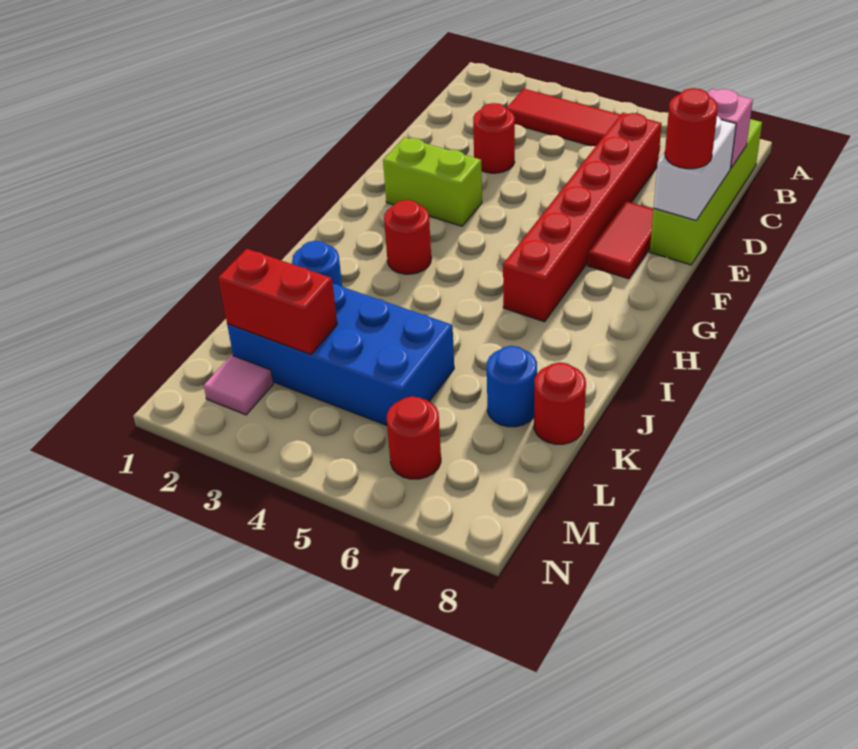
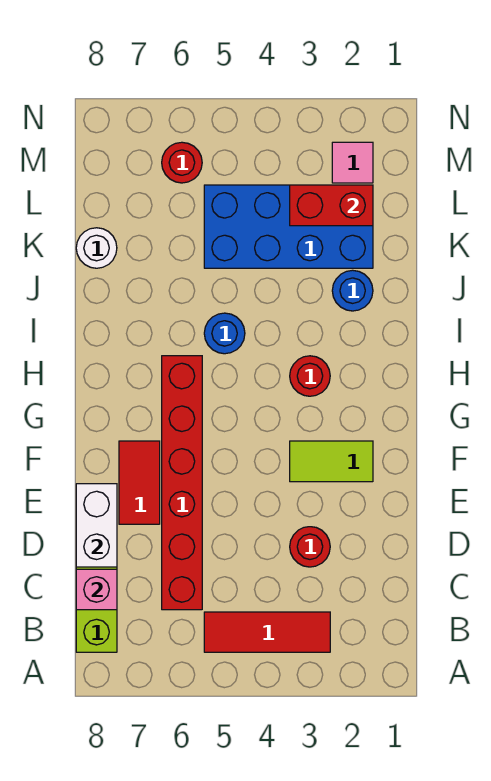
red 1x1 round brick [665,88,718,169] -> none
lime 1x2 brick [383,137,482,226] -> lime 1x2 tile [290,441,373,482]
blue 1x1 round brick [487,346,537,427] -> blue 1x1 round brick moved to [204,313,245,354]
red 1x1 round brick [534,362,586,444] -> white 1x1 round brick [76,228,117,268]

